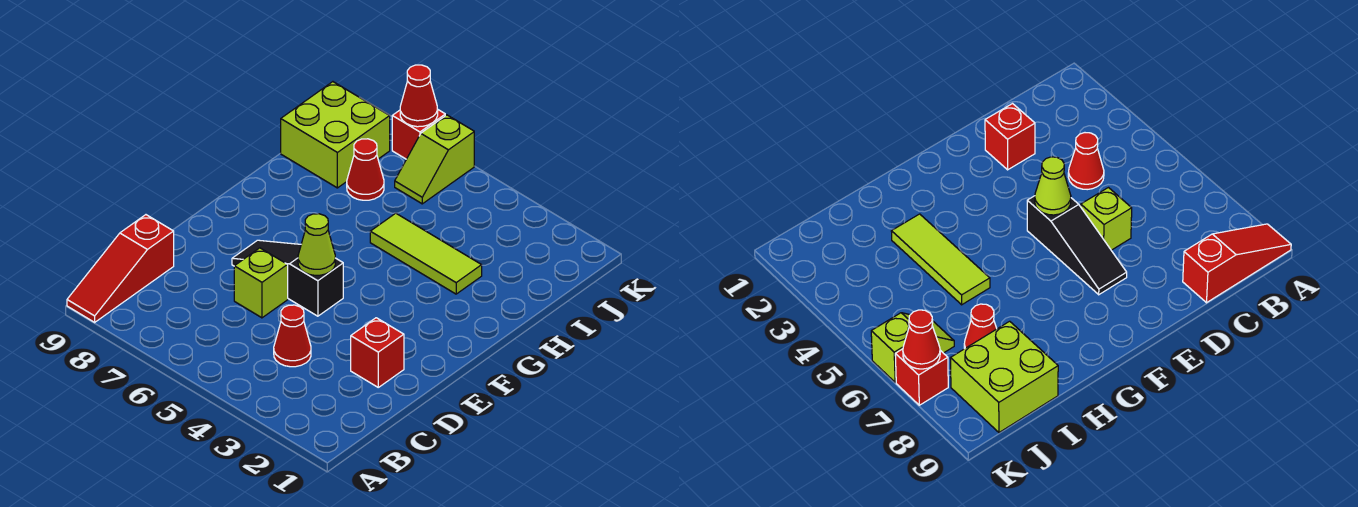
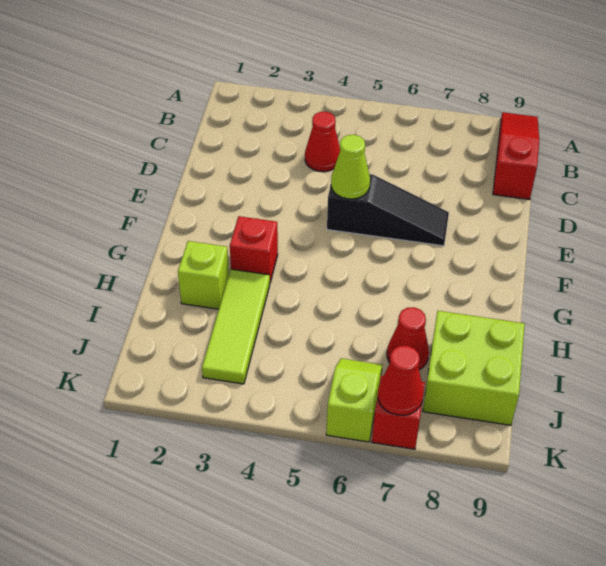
red 1x1 brick [351,318,404,387] -> red 1x1 brick moved to [230,216,278,282]
lime 1x1 brick [234,248,288,318] -> lime 1x1 brick moved to [178,241,229,309]
lime 1x3 tile [370,213,482,294] -> lime 1x3 tile turned to [202,269,270,384]

